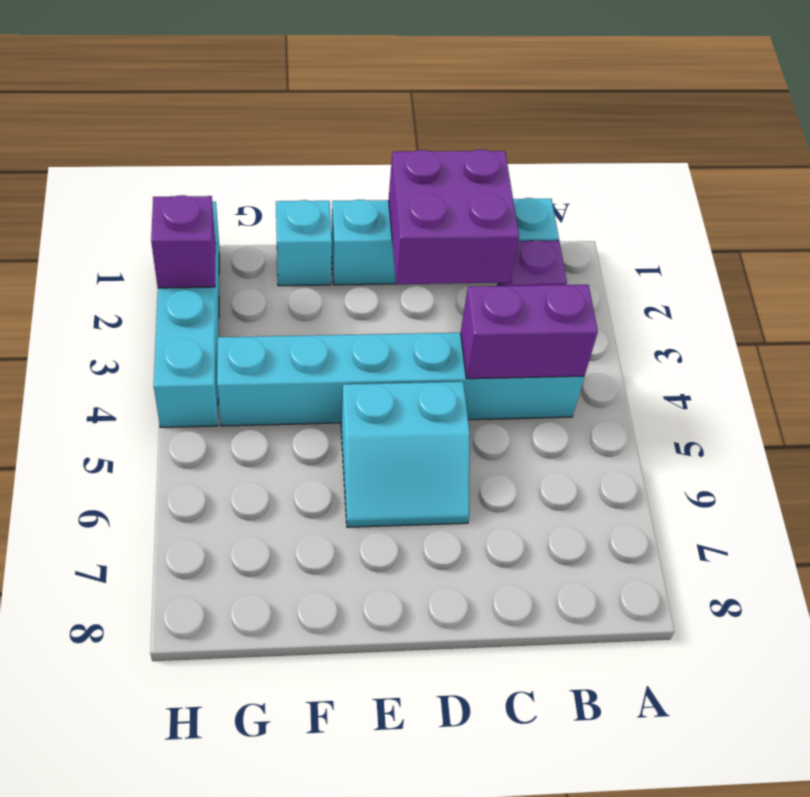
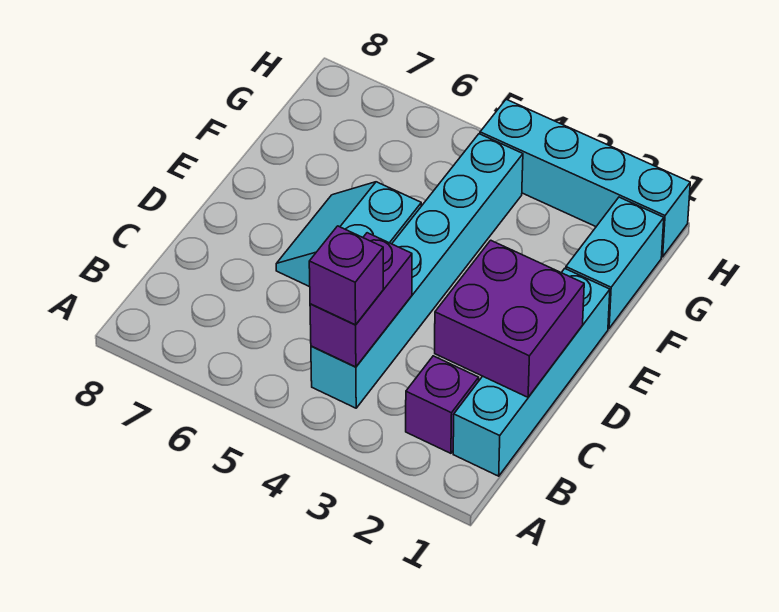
cyan 1x1 brick [276,200,332,286] -> cyan 1x2 brick [566,197,664,328]
purple 1x1 brick [151,195,216,288] -> purple 1x1 brick moved to [309,226,383,325]

